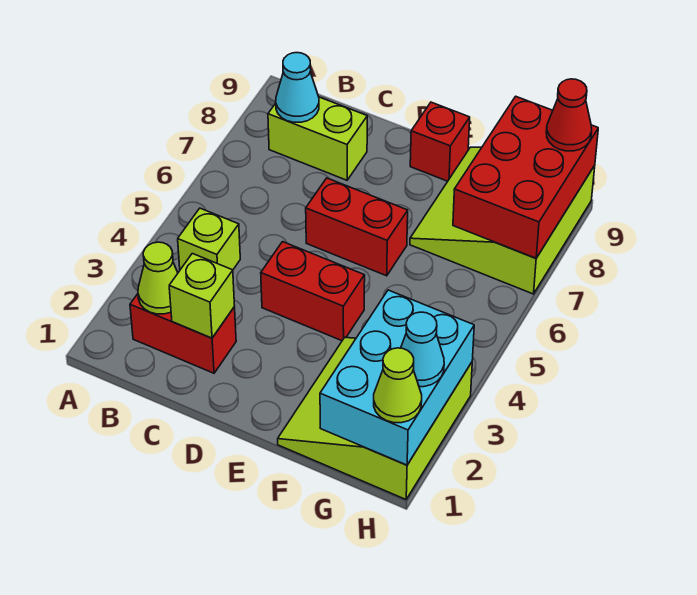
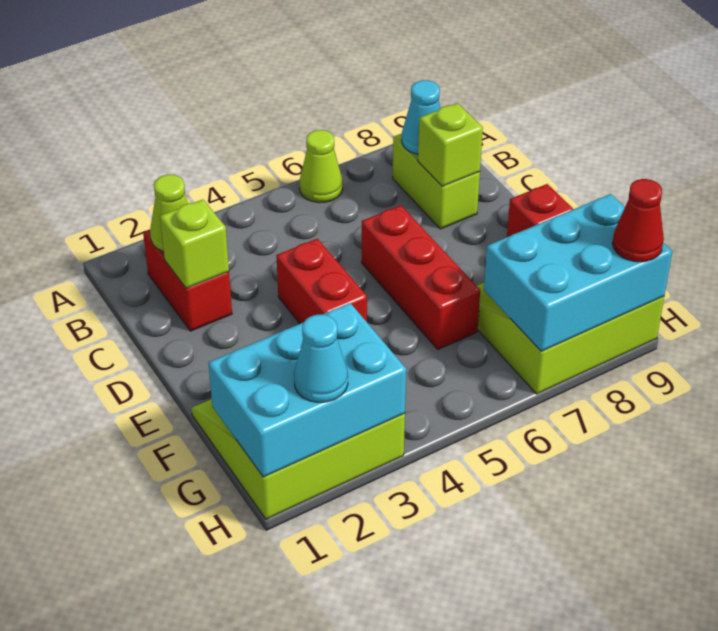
lime 1x1 brick [178,208,240,270] -> lime 1x1 brick moved to [418,103,483,186]
red 1x2 brick [306,178,408,276] -> red 1x3 brick [362,205,480,349]
red 2x3 brick [453,96,598,258] -> cyan 2x3 brick [484,194,672,351]
lime 1x1 cone [374,348,422,423] -> lime 1x1 cone moved to [300,130,343,203]

